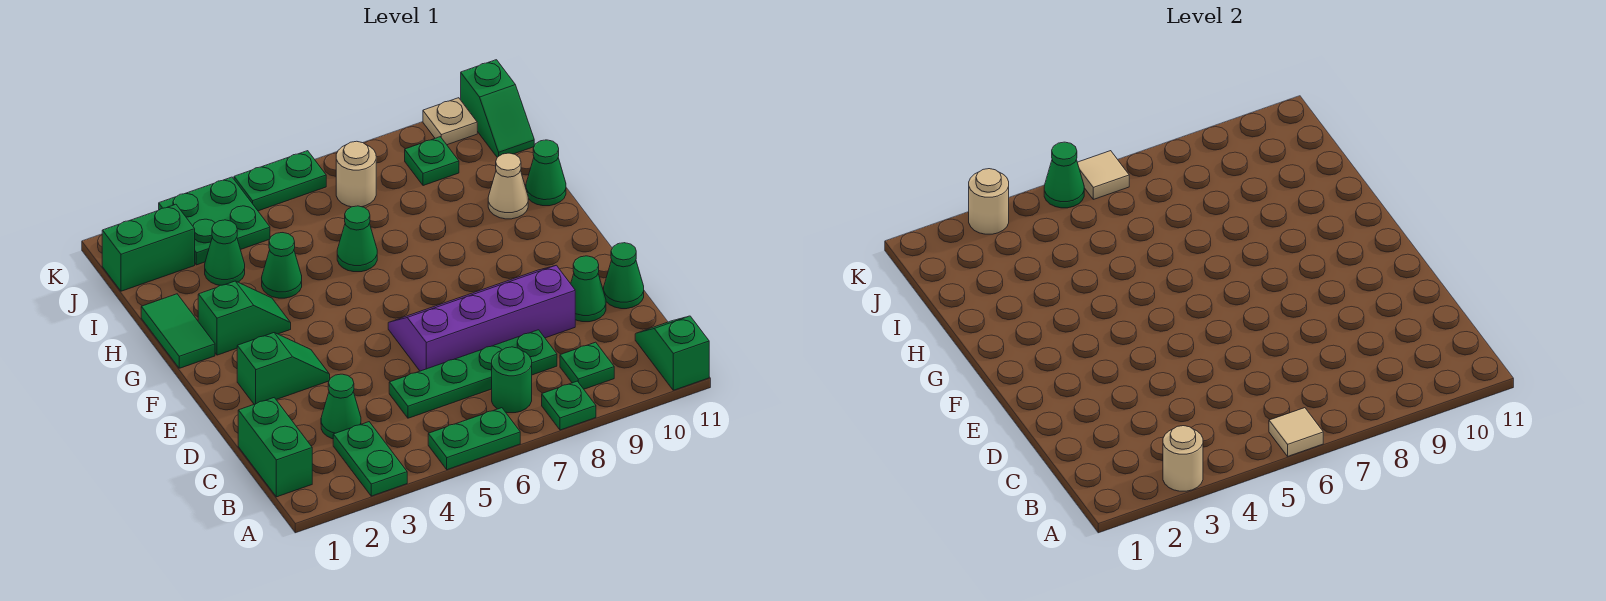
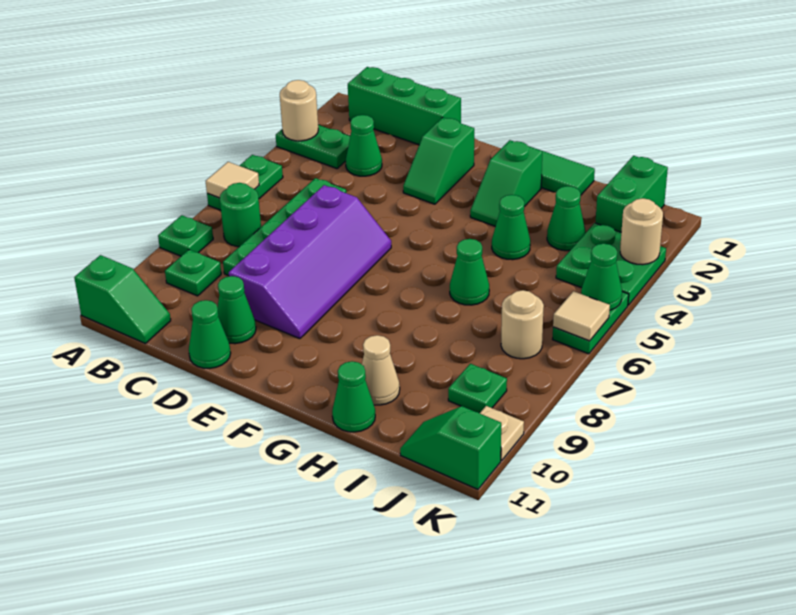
green 1x2 brick [238,398,312,497] -> green 1x3 brick [348,67,461,145]

